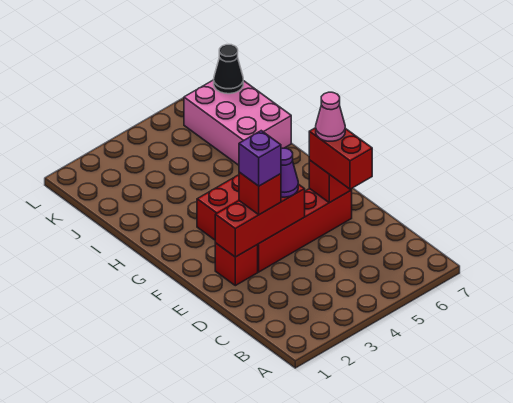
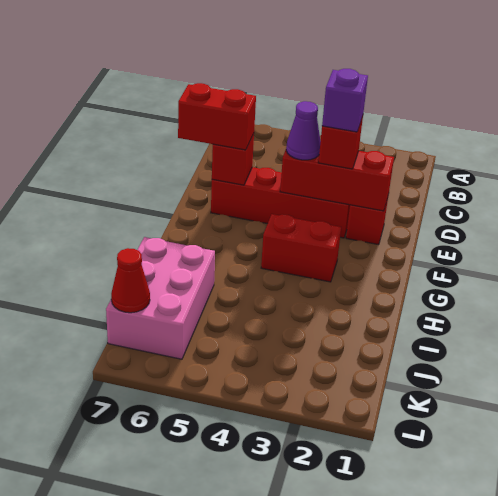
red 1x2 brick [309,128,372,189] -> red 1x2 brick turned to [178,83,256,150]
pink 1x1 cone [316,92,345,141] -> none
black 1x1 cone [214,45,243,94] -> red 1x1 cone [111,248,150,313]

